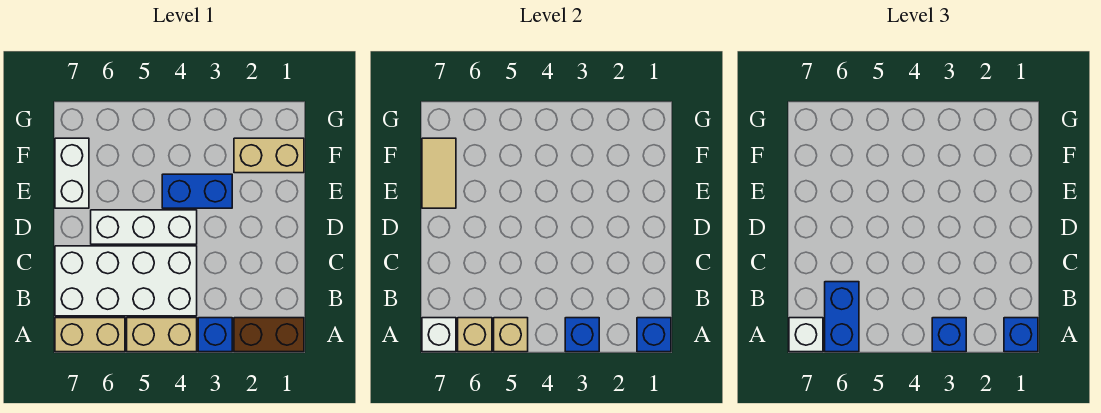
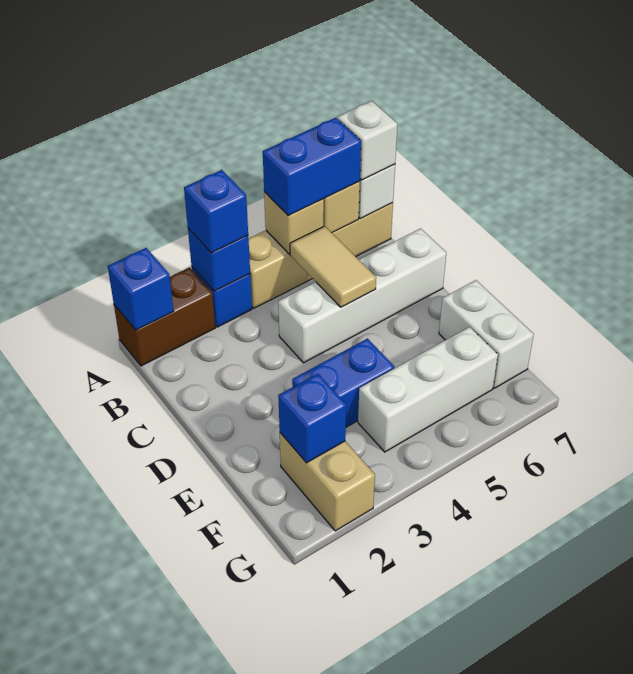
blue 1x1 brick [1004,318,1038,352] -> blue 1x1 brick moved to [278,374,346,463]
blue 1x2 brick [825,282,859,352] -> blue 1x2 brick turned to [263,118,361,216]
white 2x4 brick [55,246,197,316] -> white 1x4 brick [278,229,446,363]
white 1x3 brick [91,210,197,244] -> white 1x3 brick moved to [358,327,498,452]
tan 1x2 tile [422,138,456,208] -> tan 1x2 tile moved to [290,226,376,307]
tan 1x2 brick [234,138,304,173] -> tan 1x2 brick turned to [280,433,375,531]

